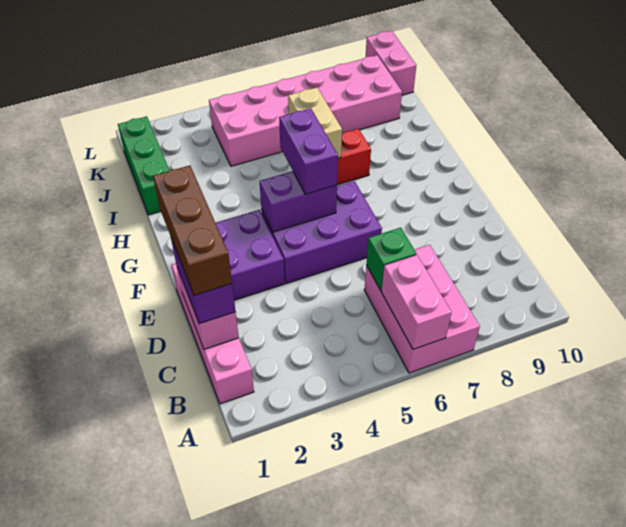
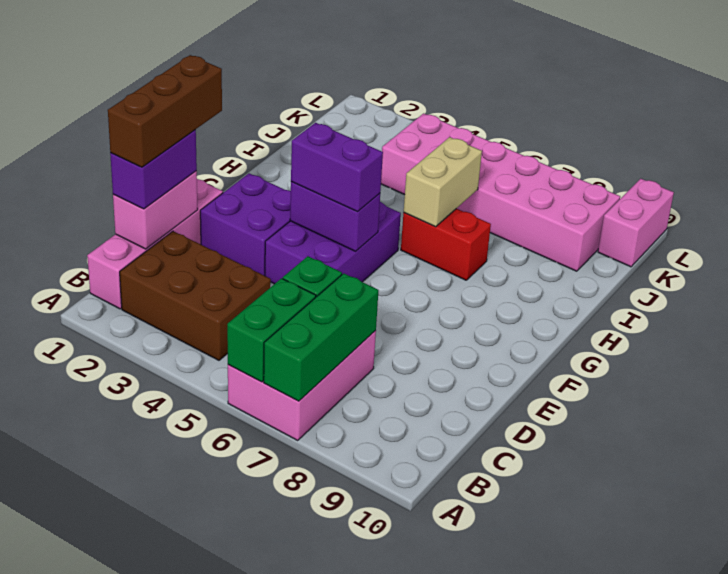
pink 1x2 brick [381,255,451,349] -> green 1x2 brick [227,278,316,382]
none -> brown 2x3 brick [120,231,271,360]
purple 2x3 brick [262,181,382,284] -> purple 2x3 brick turned to [265,202,401,284]
purple 1x2 brick [279,108,338,194] -> purple 1x2 brick turned to [291,123,383,212]
green 1x3 brick [118,116,169,215] -> green 1x3 brick moved to [264,273,378,401]

